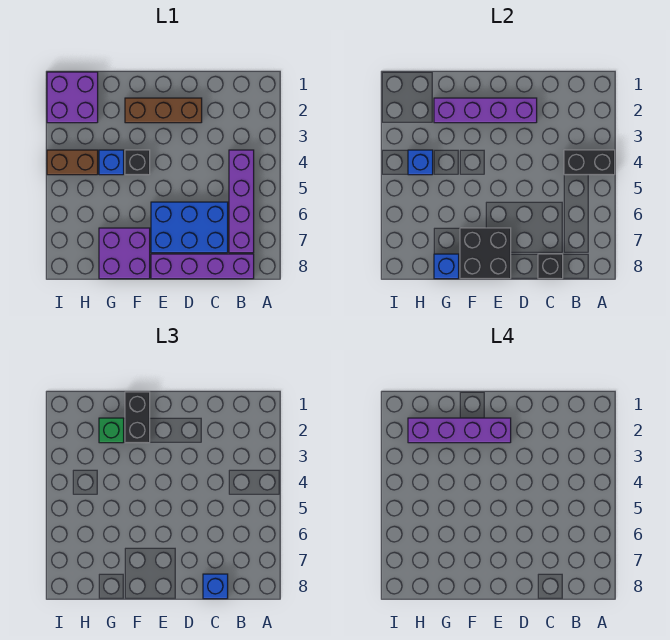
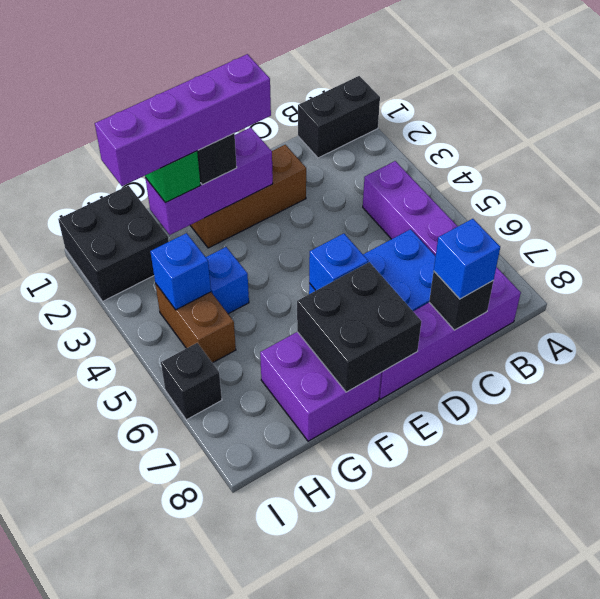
black 1x2 brick [564,150,615,175] -> black 1x2 brick moved to [298,76,380,158]
purple 1x4 brick [434,98,537,123] -> purple 1x3 brick [145,127,273,235]
black 1x1 brick [125,150,150,175] -> black 1x1 brick moved to [161,343,222,420]
blue 1x1 brick [434,254,459,279] -> blue 1x1 brick moved to [309,234,368,291]
purple 2x2 brick [47,72,98,123] -> black 2x2 brick [58,186,169,302]
brown 1x2 brick [47,150,98,175] -> brown 1x2 brick turned to [155,283,236,363]

